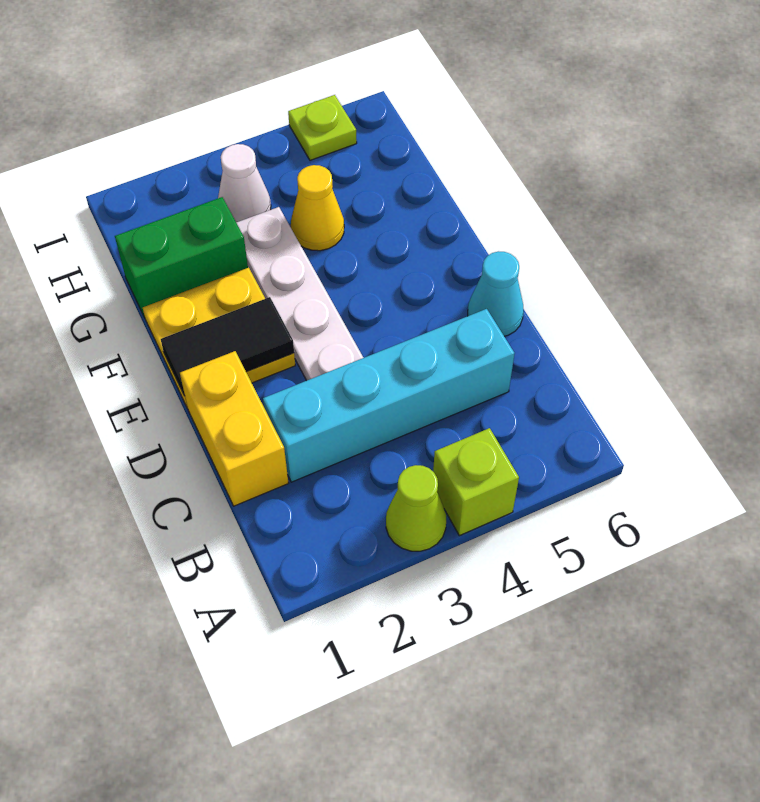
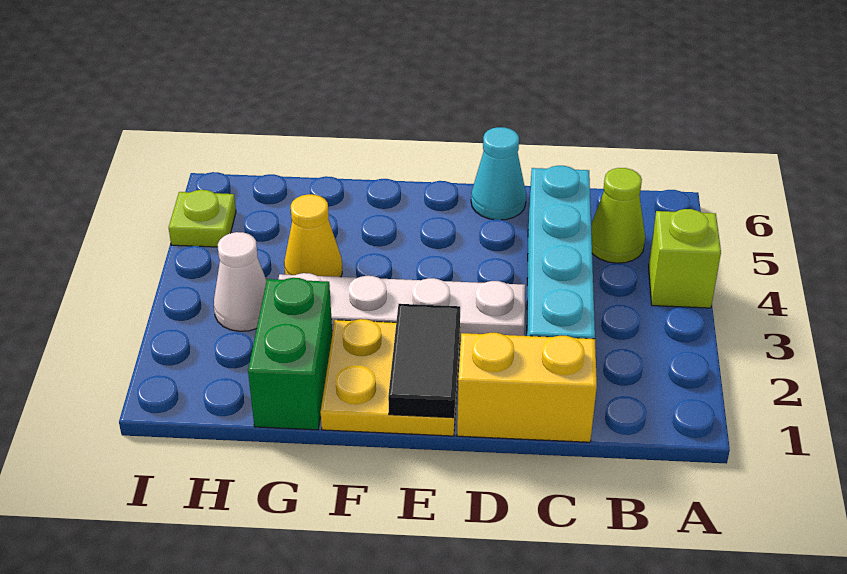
lime 1x1 cone [386,465,446,551] -> lime 1x1 cone moved to [591,168,645,263]

